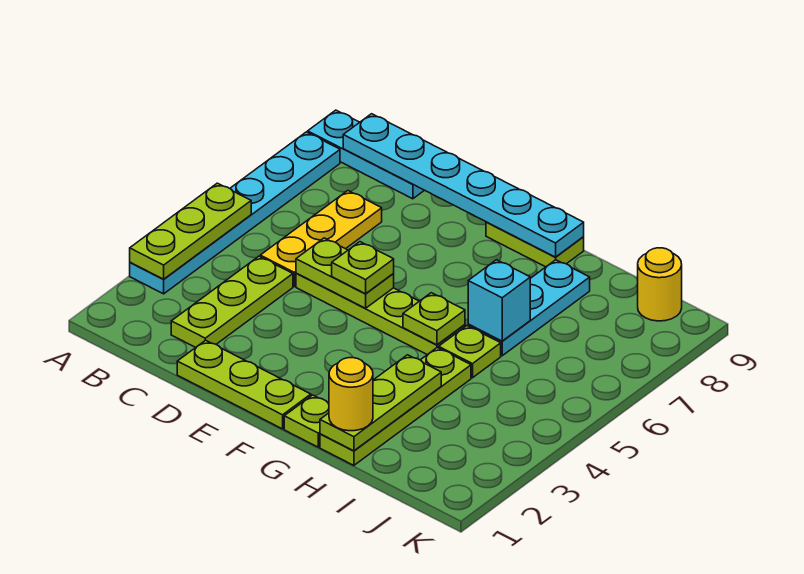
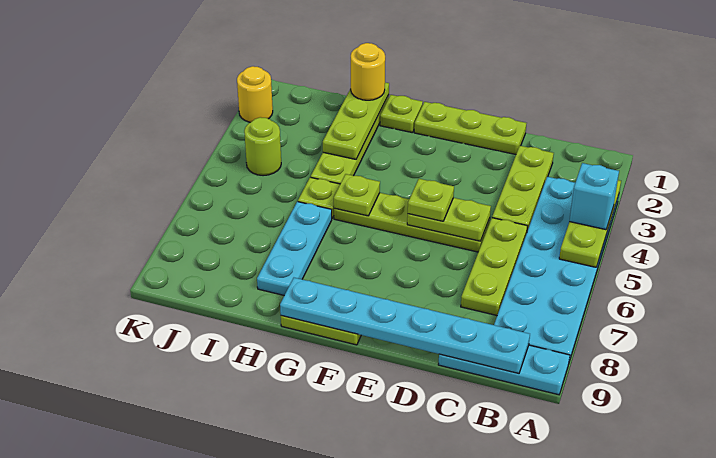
cyan 1x6 plate [130,132,340,294] -> cyan 2x6 plate [494,177,619,362]
yellow 1x3 plate [260,191,382,286] -> lime 1x3 plate [461,218,527,315]
cyan 1x1 brick [468,260,530,341] -> cyan 1x1 brick moved to [569,163,619,230]
none -> lime 1x1 round brick [244,117,281,176]
yellow 1x1 round brick [638,248,682,321] -> yellow 1x1 round brick moved to [237,66,273,122]

